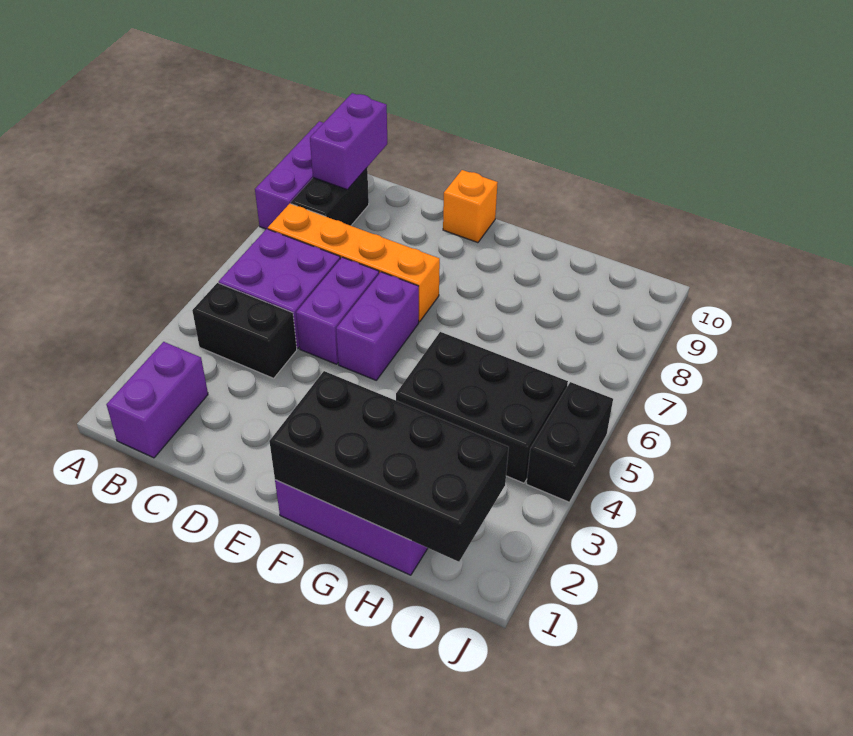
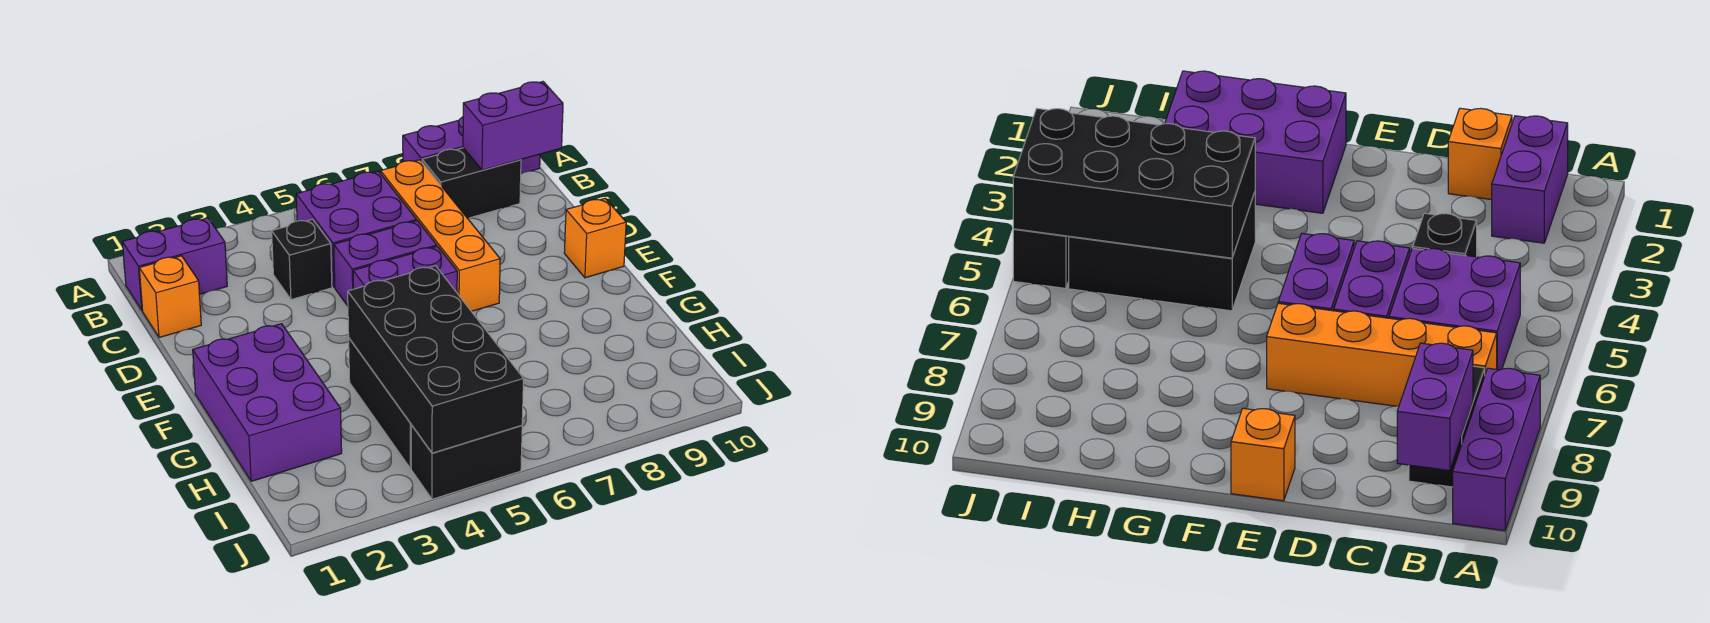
black 1x2 brick [192,283,297,378] -> black 1x1 brick [272,219,332,300]
none -> orange 1x1 brick [139,256,201,337]
black 2x4 brick [269,371,509,562] -> black 2x4 brick moved to [348,266,524,453]

